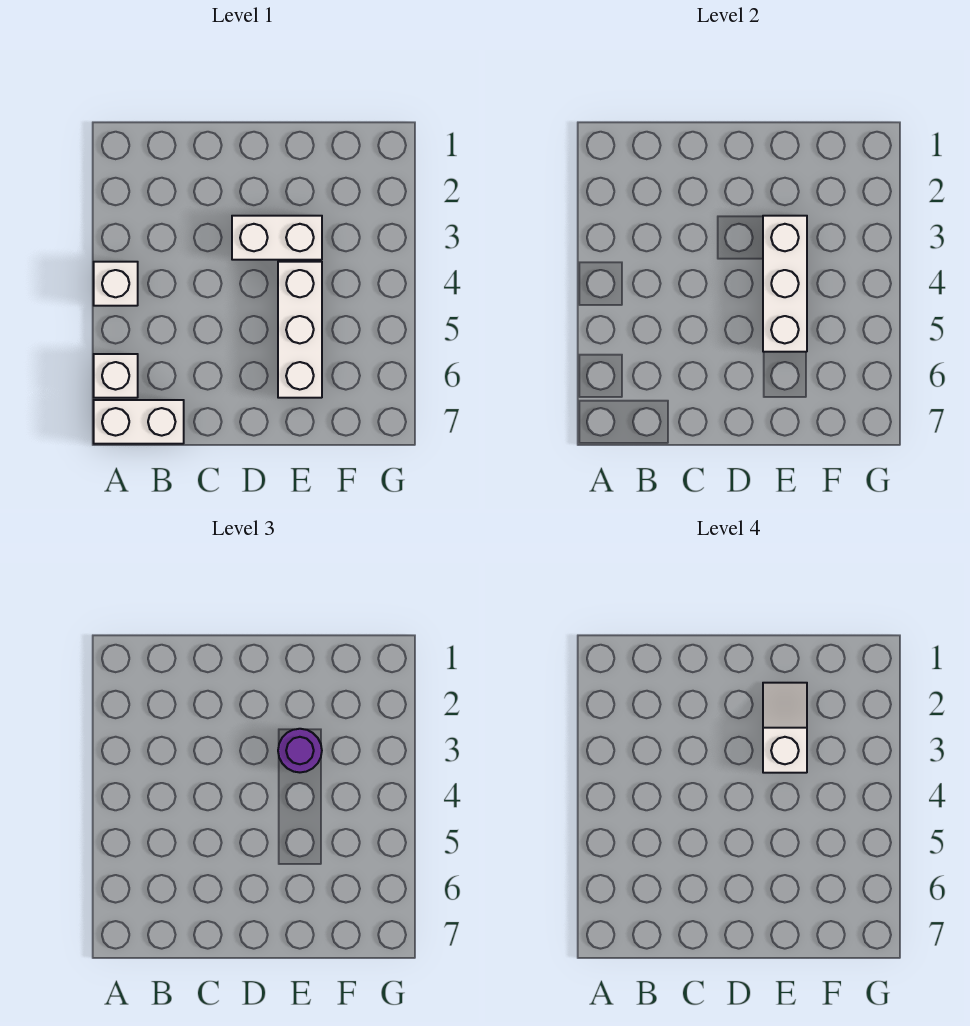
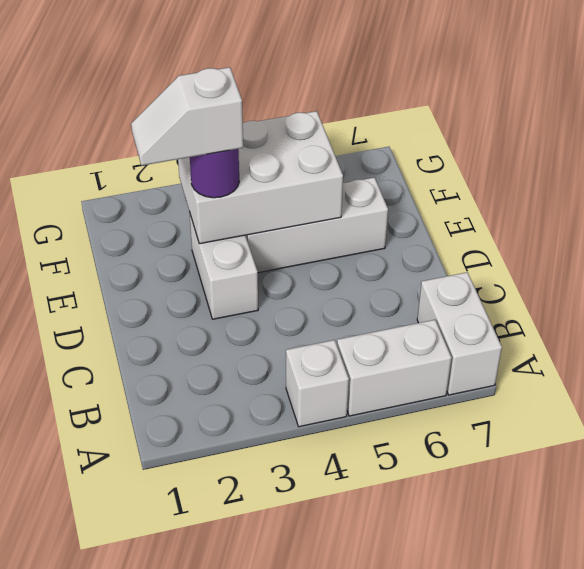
white 1x1 brick [94,354,138,398] -> white 1x2 brick [337,320,451,416]
white 1x3 brick [763,216,807,352] -> white 2x3 brick [178,111,343,244]

